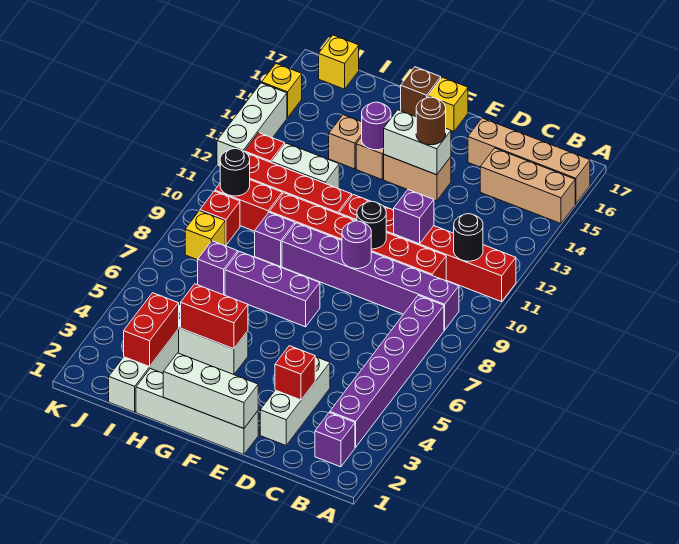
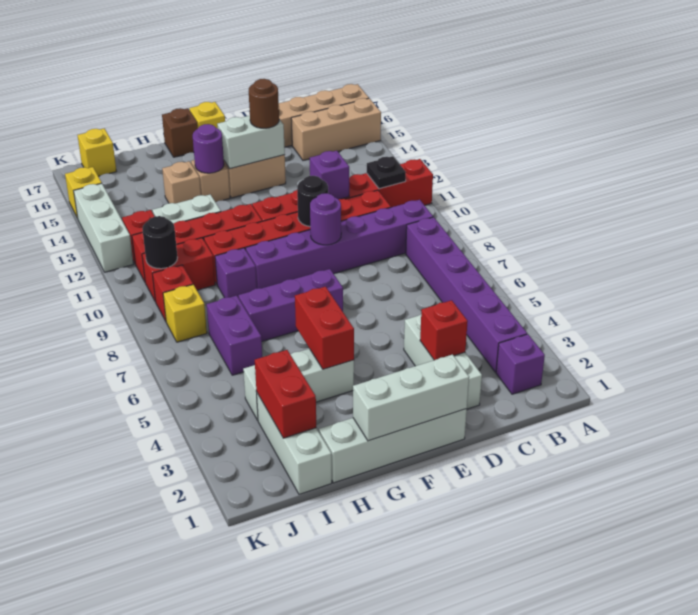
black 1x1 round brick [454,214,483,261] -> black 1x1 plate [367,156,406,189]
red 1x2 brick [181,284,248,349] -> red 1x2 brick turned to [295,287,354,369]
purple 1x1 brick [198,241,238,295] -> purple 1x2 brick [207,296,262,375]

